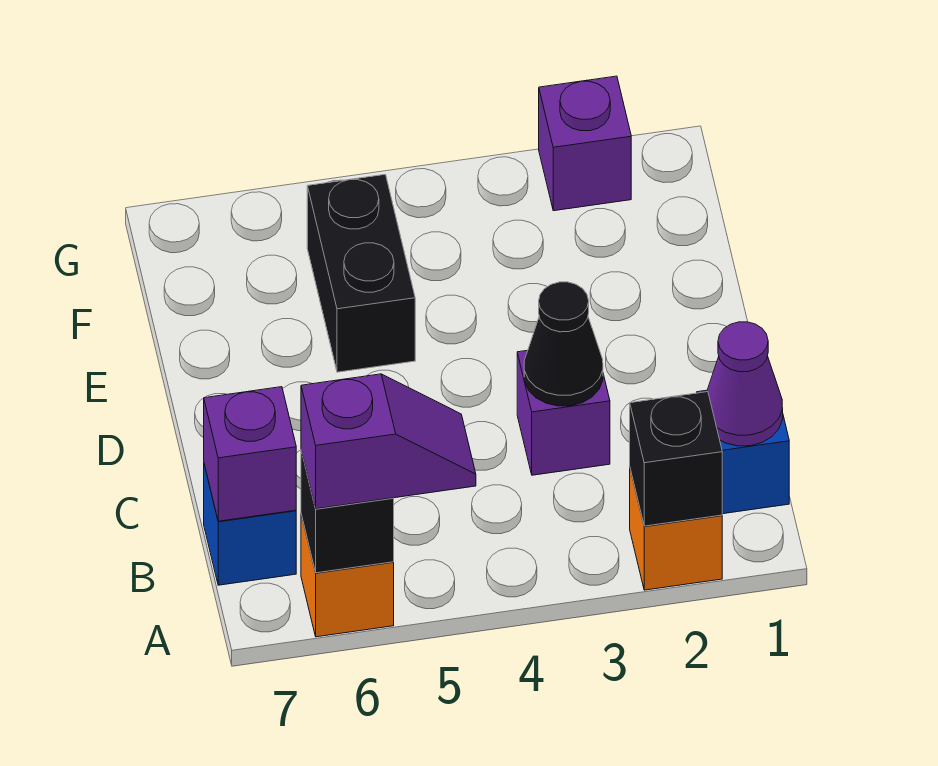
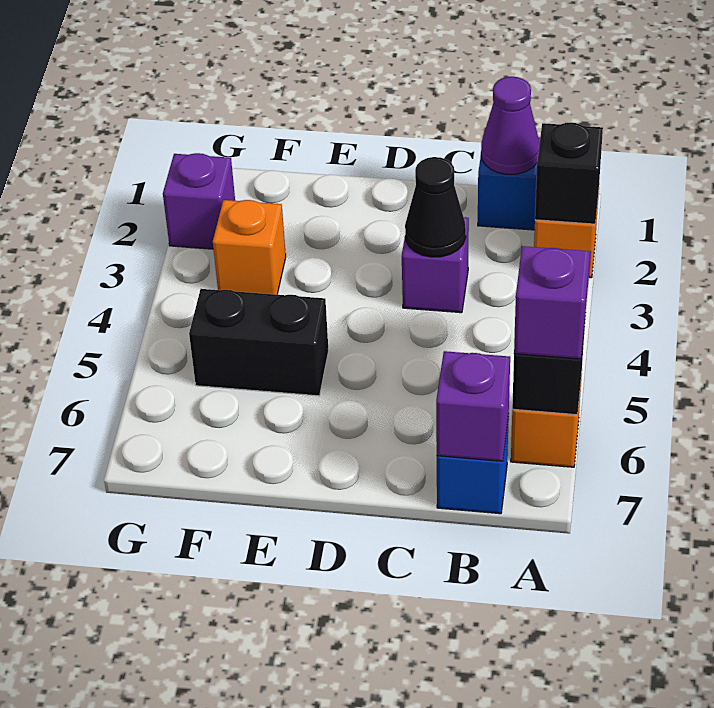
none -> orange 1x1 brick [213,200,286,295]

